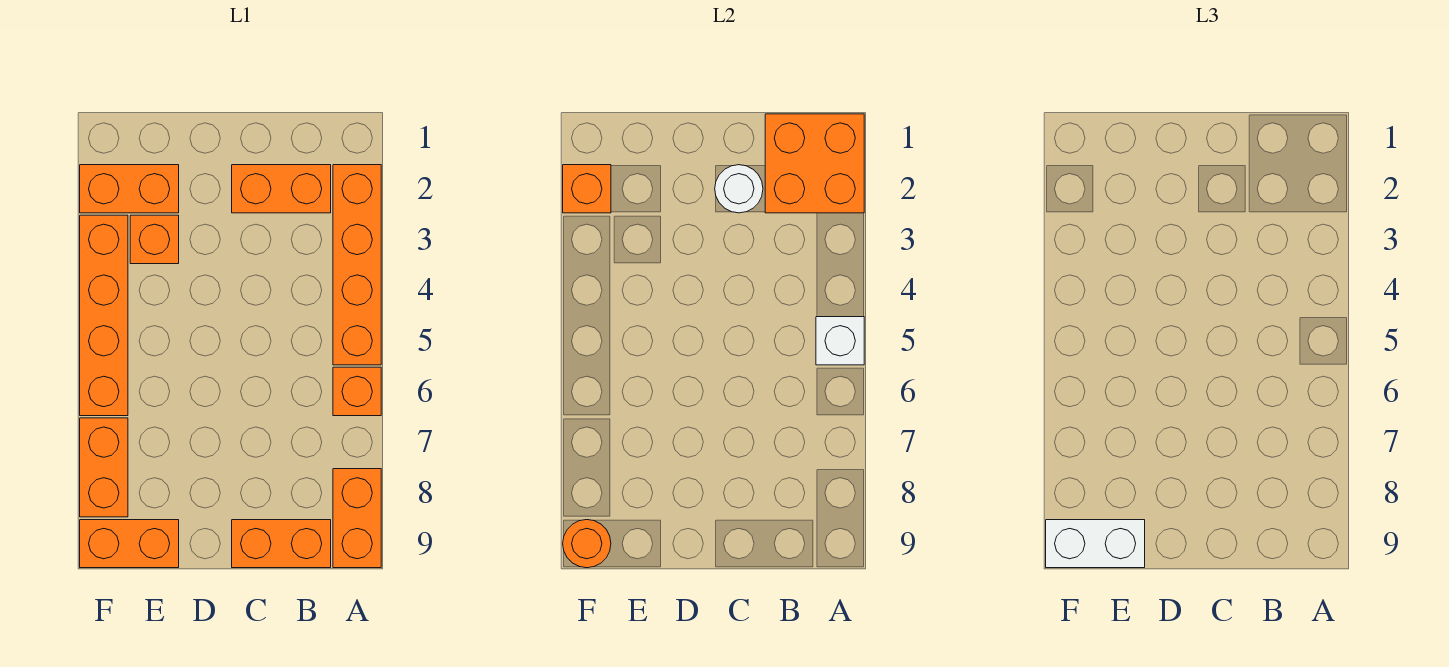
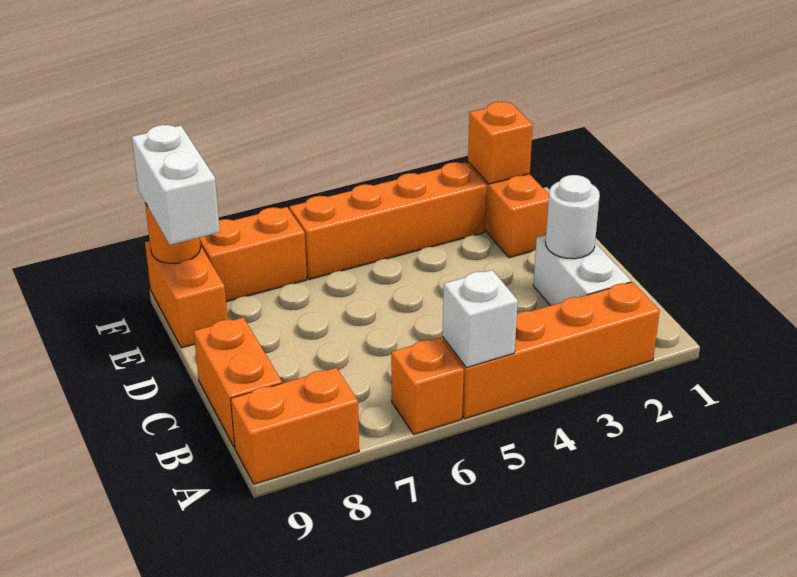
orange 2x2 brick [765,114,864,213] -> none
orange 1x2 brick [232,165,331,213] -> white 1x2 brick [533,235,631,306]
orange 1x1 brick [130,215,179,264] -> none

